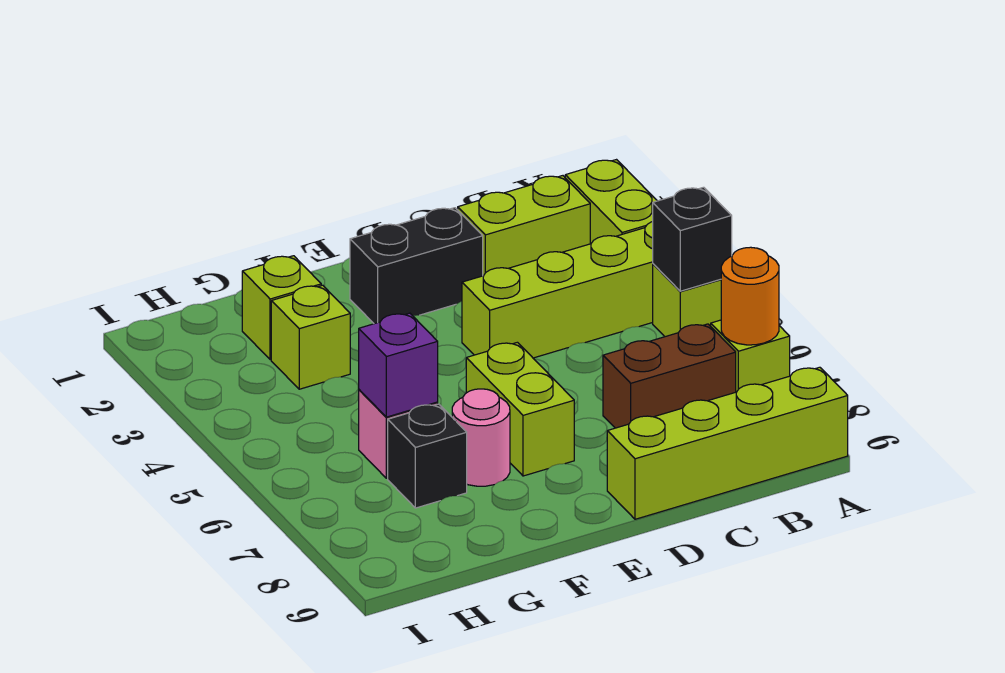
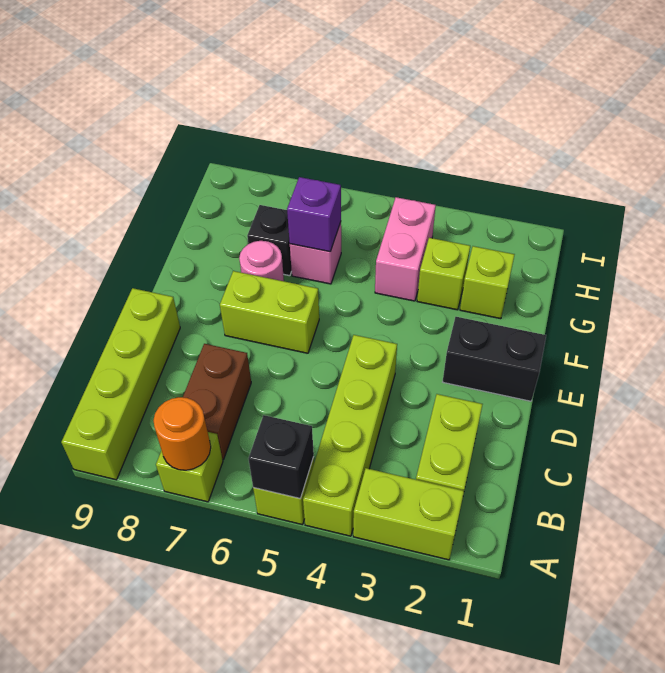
black 1x2 brick [350,208,483,324] -> black 1x2 brick turned to [443,317,546,401]
none -> pink 1x2 brick [375,197,436,301]

